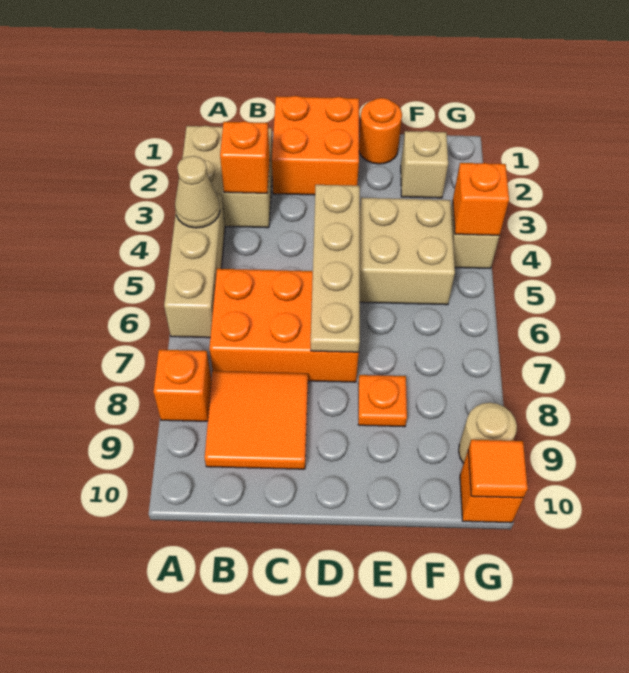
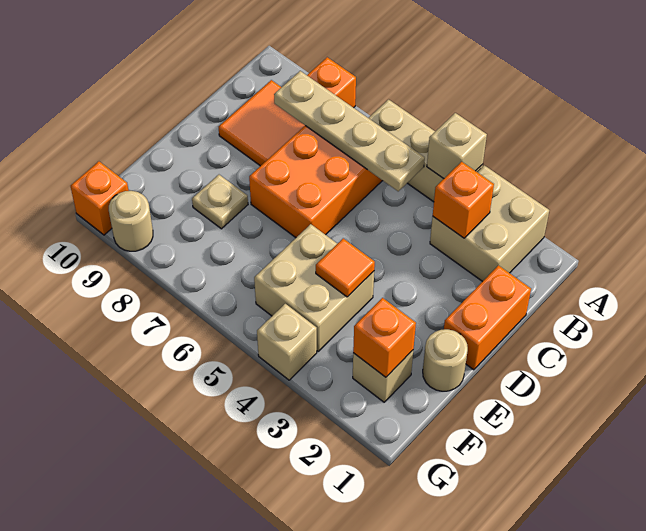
tan 1x1 cone [175,156,220,228] -> tan 1x1 brick [427,113,487,179]
orange 2x2 brick [272,96,359,195] -> orange 1x2 brick [444,266,531,370]
tan 1x4 plate [311,185,360,352] -> tan 1x4 plate moved to [274,71,425,191]
orange 1x1 round brick [359,98,402,164] -> tan 1x1 round brick [423,329,468,391]
orange 1x1 plate [358,375,407,427] -> tan 1x1 plate [192,175,248,229]
orange 1x1 brick [453,163,509,235] -> orange 1x1 brick moved to [353,298,416,377]
orange 1x1 tile [468,440,528,498] -> orange 1x1 tile moved to [316,239,375,297]

